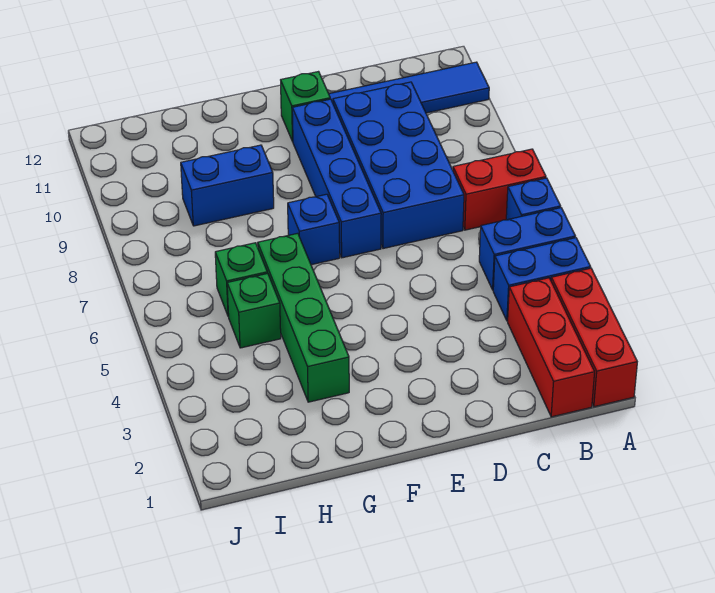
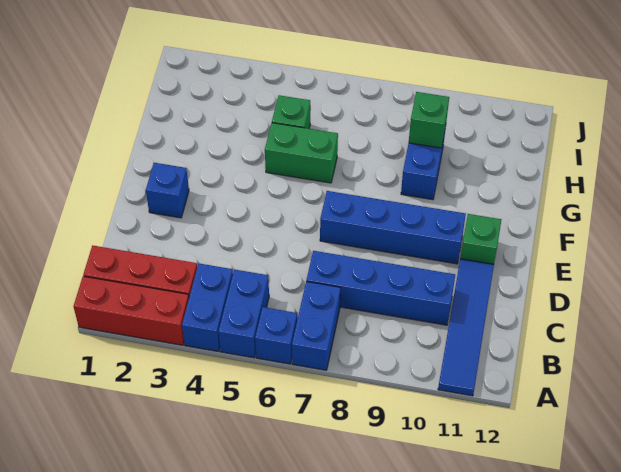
red 1x2 brick [453,149,546,230] -> blue 1x2 brick [292,282,340,370]
blue 2x4 brick [333,82,464,249] -> blue 1x4 brick [306,251,455,325]
blue 1x1 brick [288,194,340,265] -> blue 1x1 brick moved to [146,163,189,218]
green 1x4 brick [258,233,349,402] -> green 1x2 brick [265,123,338,183]
green 1x1 brick [215,243,267,317] -> green 1x1 brick moved to [409,92,449,148]

